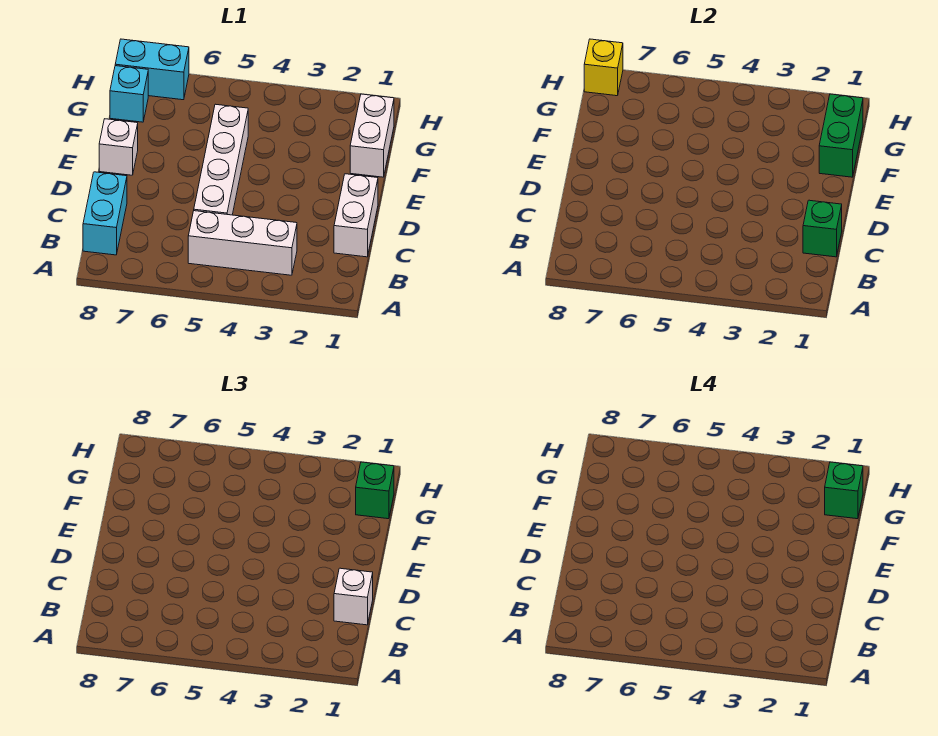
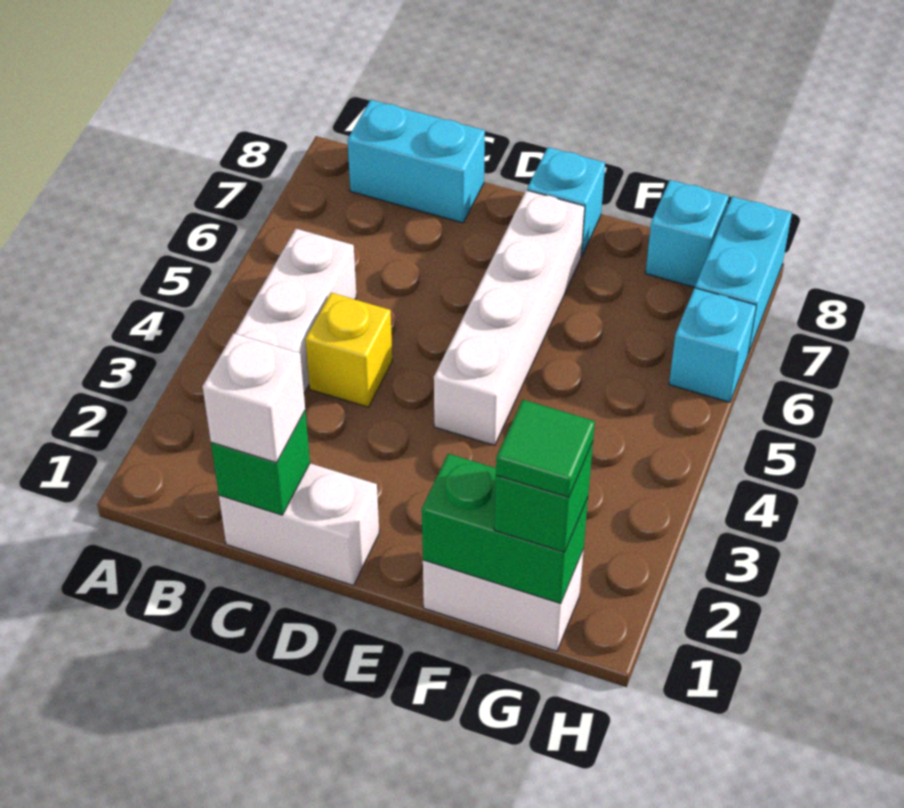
white 1x4 brick [194,104,248,215] -> white 1x4 brick turned to [434,190,585,445]
white 1x1 brick [99,119,138,175] -> cyan 1x1 brick [527,147,605,256]
green 1x1 brick [825,462,863,519] -> green 1x1 tile [496,400,595,497]
none -> cyan 1x1 brick [669,288,756,402]
yellow 1x1 brick [584,39,623,96] -> yellow 1x1 brick moved to [305,293,392,407]

